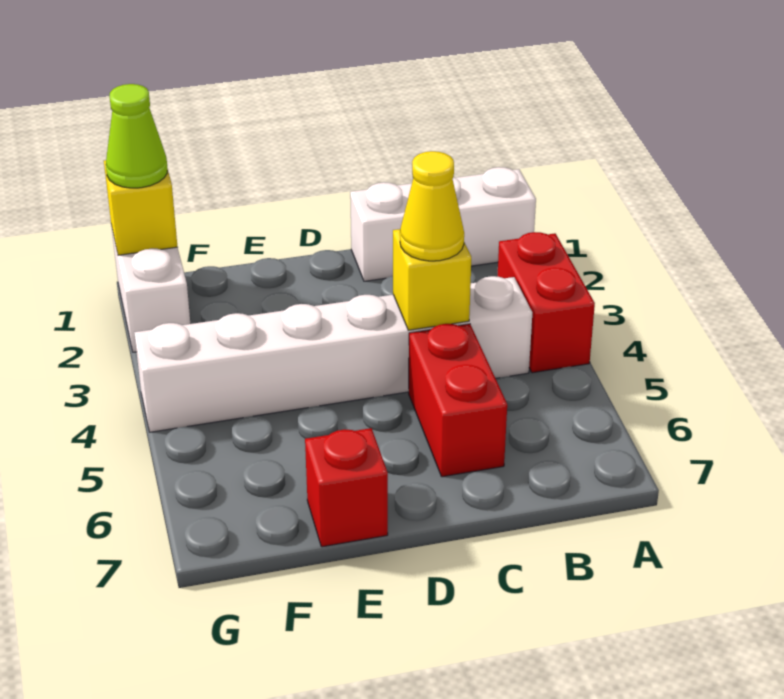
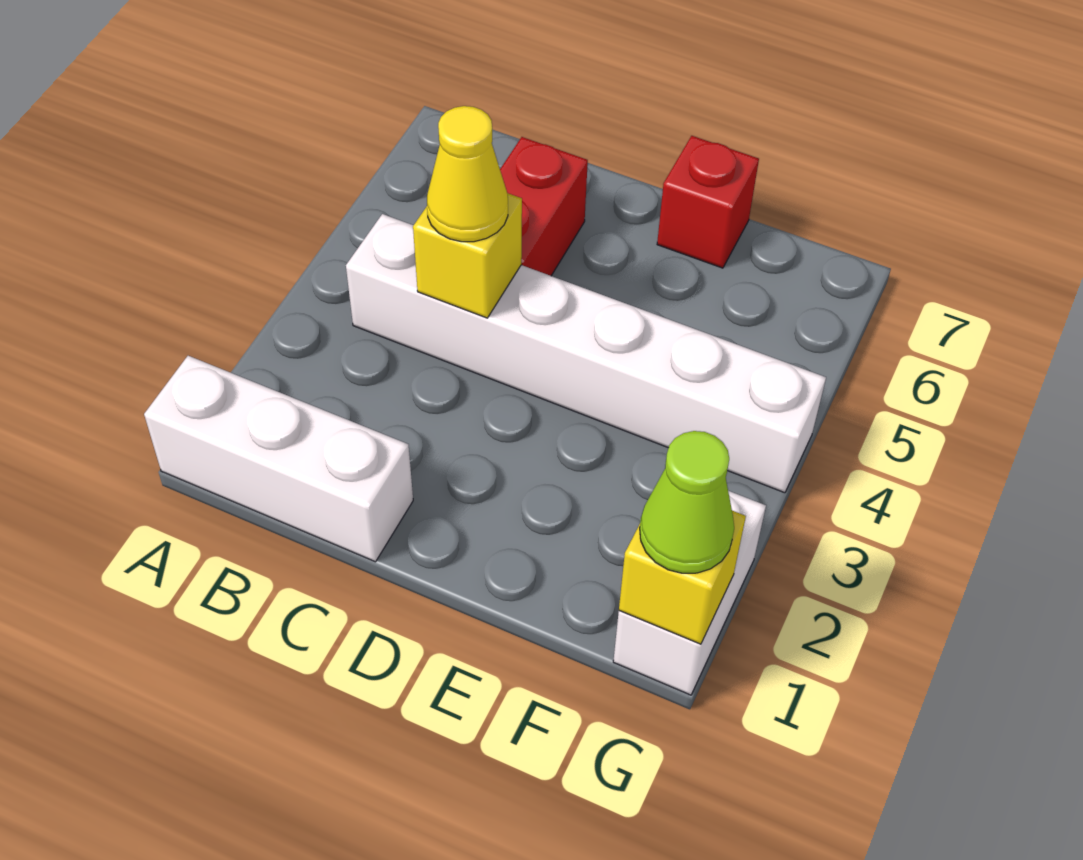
red 1x2 brick [497,232,595,373] -> none

